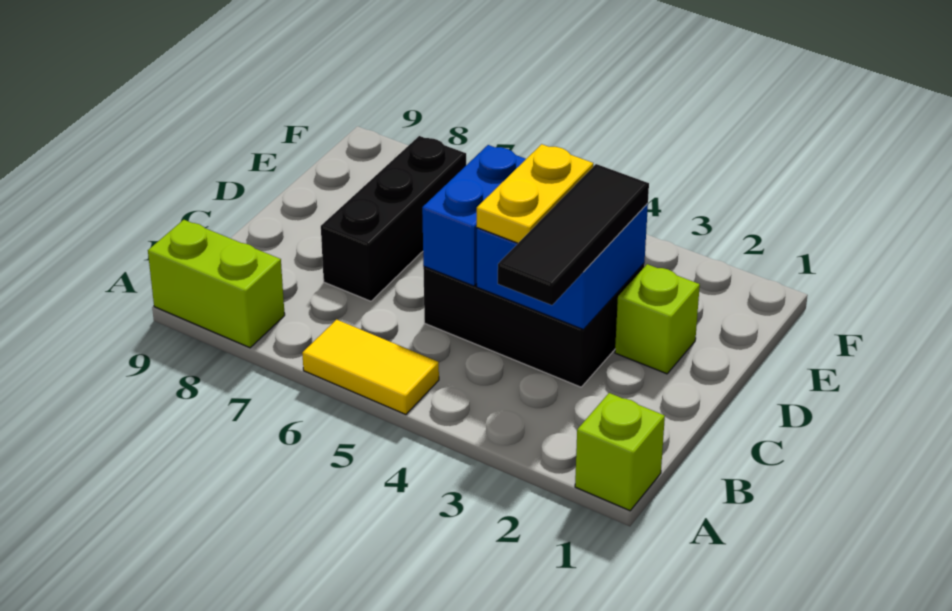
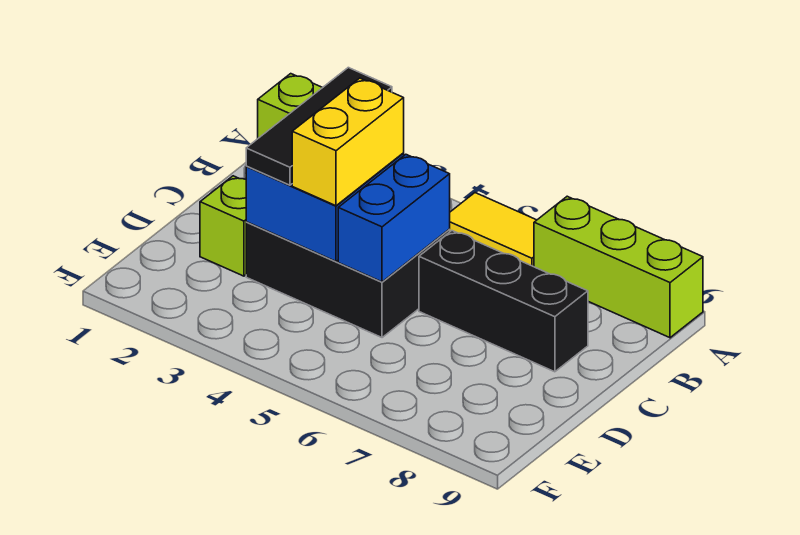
lime 1x2 brick [148,220,285,348] -> lime 1x3 brick [534,196,703,338]
yellow 1x2 plate [477,144,593,243] -> yellow 1x2 brick [292,78,404,206]
black 1x3 brick [321,136,466,301] -> black 1x3 brick turned to [419,231,588,372]

